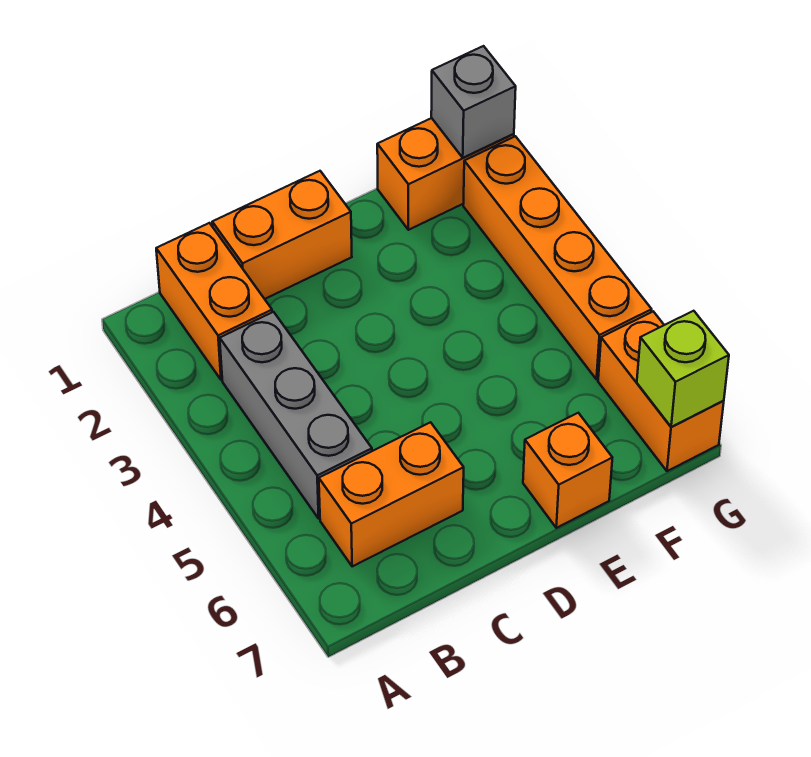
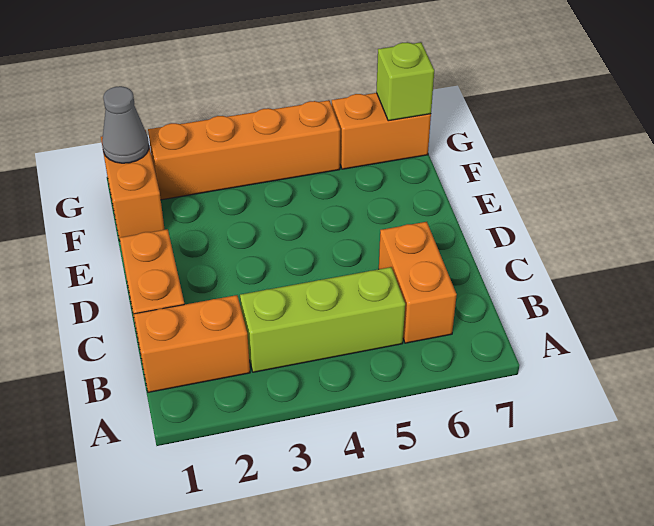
grey 1x3 brick [220,312,372,518] -> lime 1x3 brick [240,267,405,372]
orange 1x1 brick [523,413,612,528] -> none
grey 1x1 brick [431,46,516,158] -> grey 1x1 cone [102,86,149,163]

